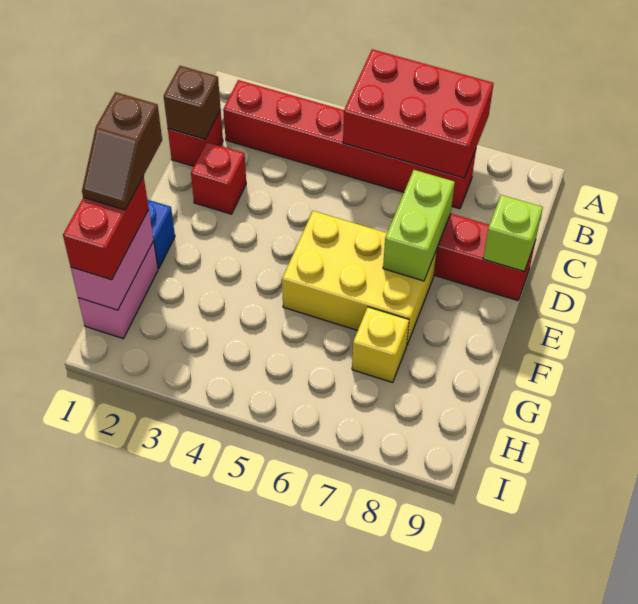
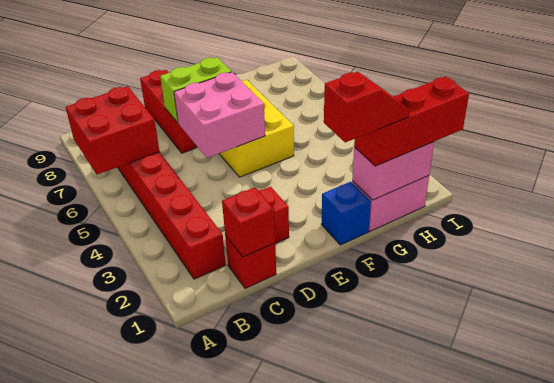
red 2x3 brick [343,49,494,178] -> red 2x2 brick [66,86,160,175]
brown 1x1 brick [164,66,221,139] -> red 1x1 brick [222,187,275,257]
none -> pink 2x2 brick [174,72,265,158]
lime 1x1 brick [483,195,543,271] -> none
brown 1x2 slope [82,92,162,210] -> red 1x2 slope [324,72,409,142]
red 1x2 brick [63,176,149,280] -> red 1x3 brick [354,77,469,166]
yellow 1x1 brick [352,307,409,383] -> none

